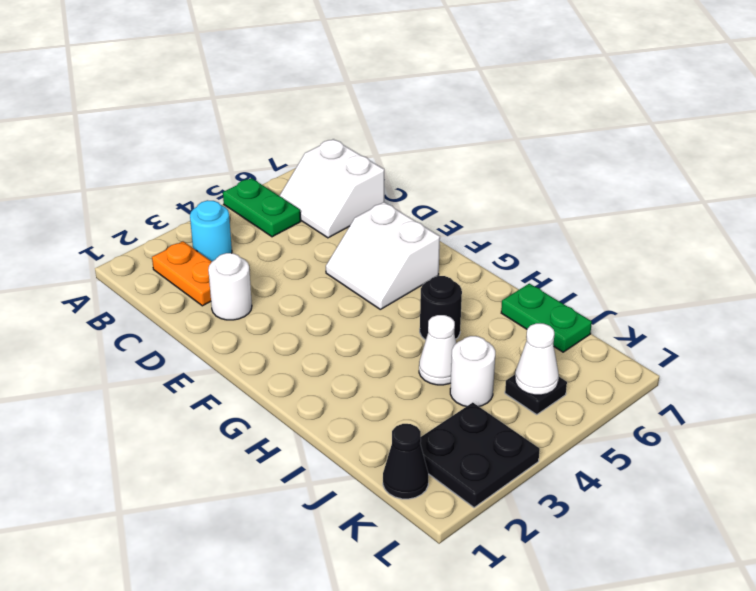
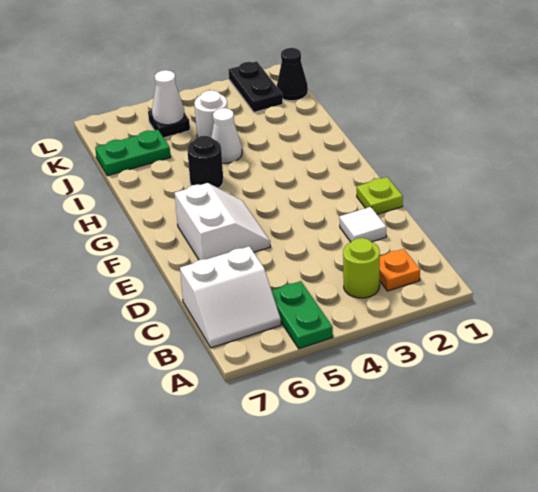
orange 1x2 plate [152,241,212,306] -> orange 1x1 plate [380,249,420,291]
cyan 1x1 round brick [190,200,232,261] -> lime 1x1 round brick [343,238,380,298]
white 2x2 slope [280,139,384,238] -> white 2x2 slope turned to [180,246,281,348]
white 1x1 round brick [208,253,252,320] -> white 1x1 tile [339,207,386,242]
none -> lime 1x1 plate [357,177,403,214]
green 1x2 plate [501,284,592,352] -> green 1x2 plate turned to [95,130,171,176]
black 2x2 plate [420,403,540,508] -> black 1x2 plate [228,61,283,112]

